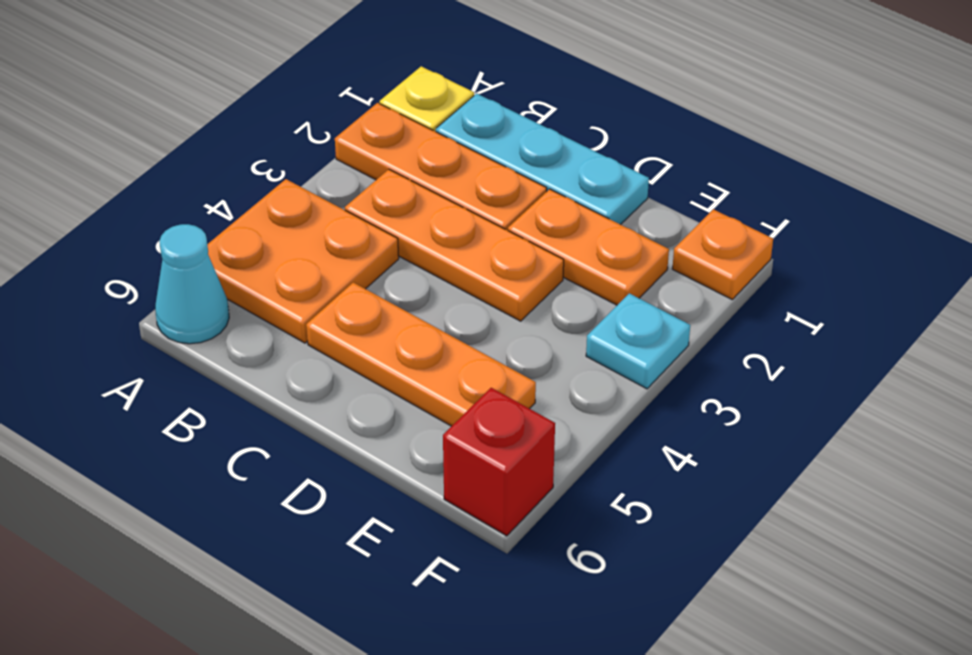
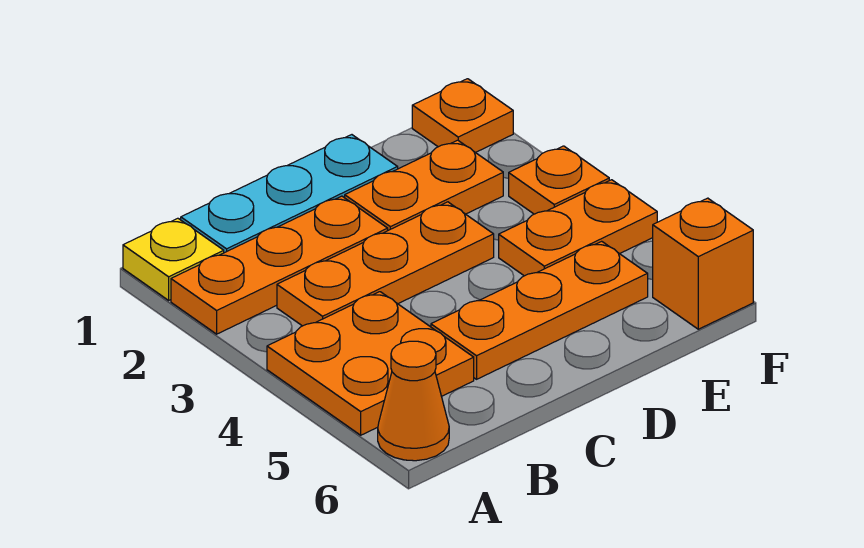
cyan 1x1 cone [155,224,229,344] -> orange 1x1 cone [378,341,449,461]
none -> orange 1x2 plate [499,180,657,276]
cyan 1x1 plate [586,293,690,389] -> orange 1x1 plate [509,146,609,214]
red 1x1 brick [443,388,555,536] -> orange 1x1 brick [653,198,753,329]

